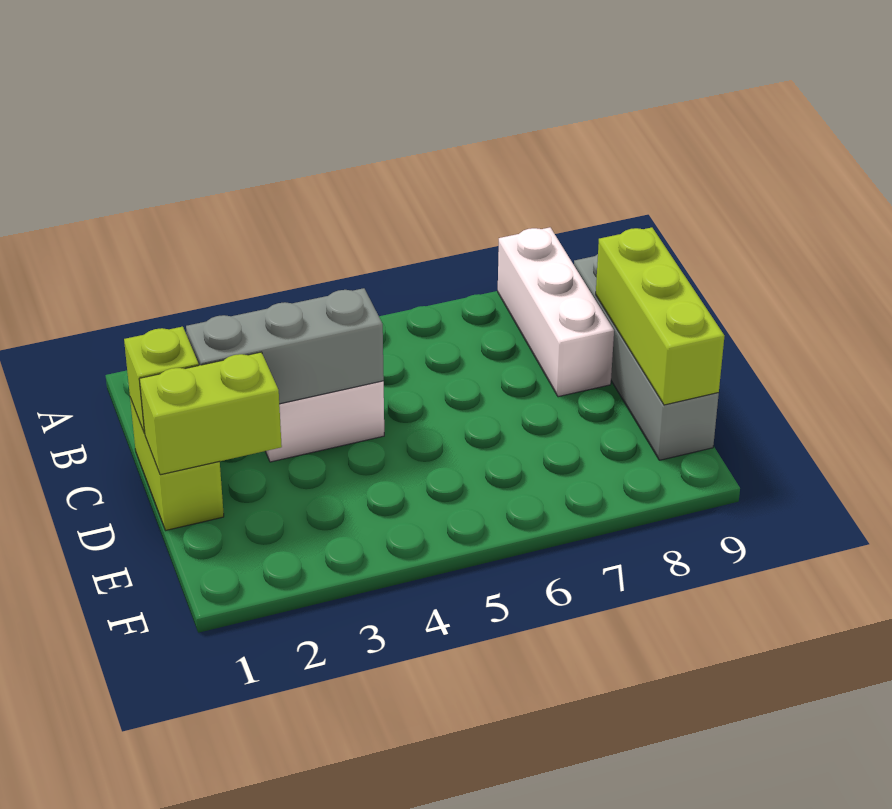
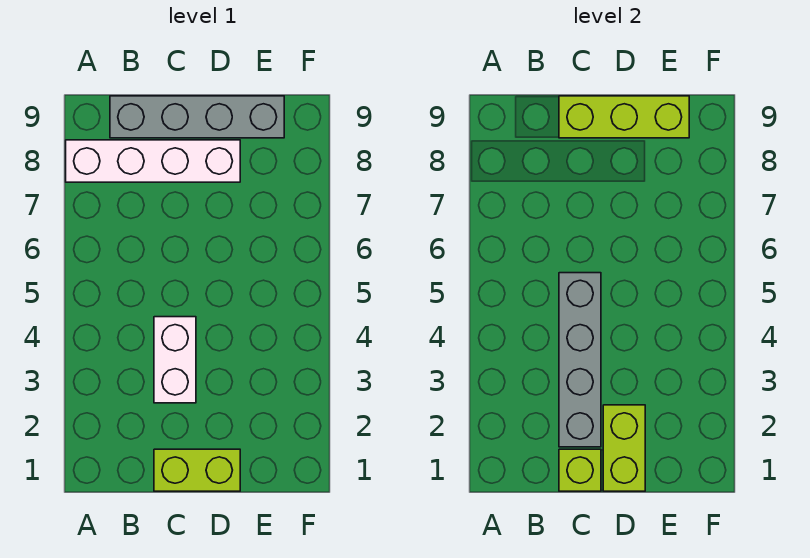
white 1x3 brick [498,227,614,397] -> white 1x4 brick [66,140,240,182]
grey 1x3 brick [186,288,384,404] -> grey 1x4 brick [559,273,601,447]

